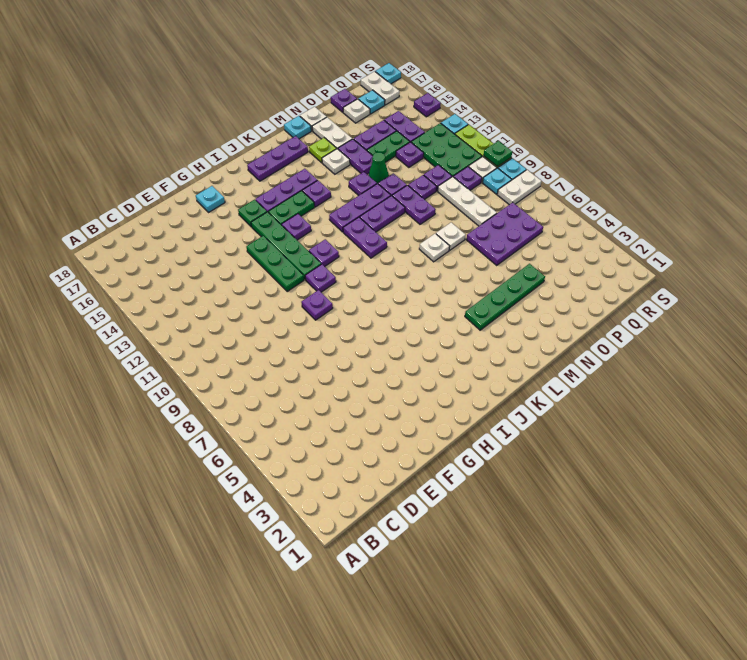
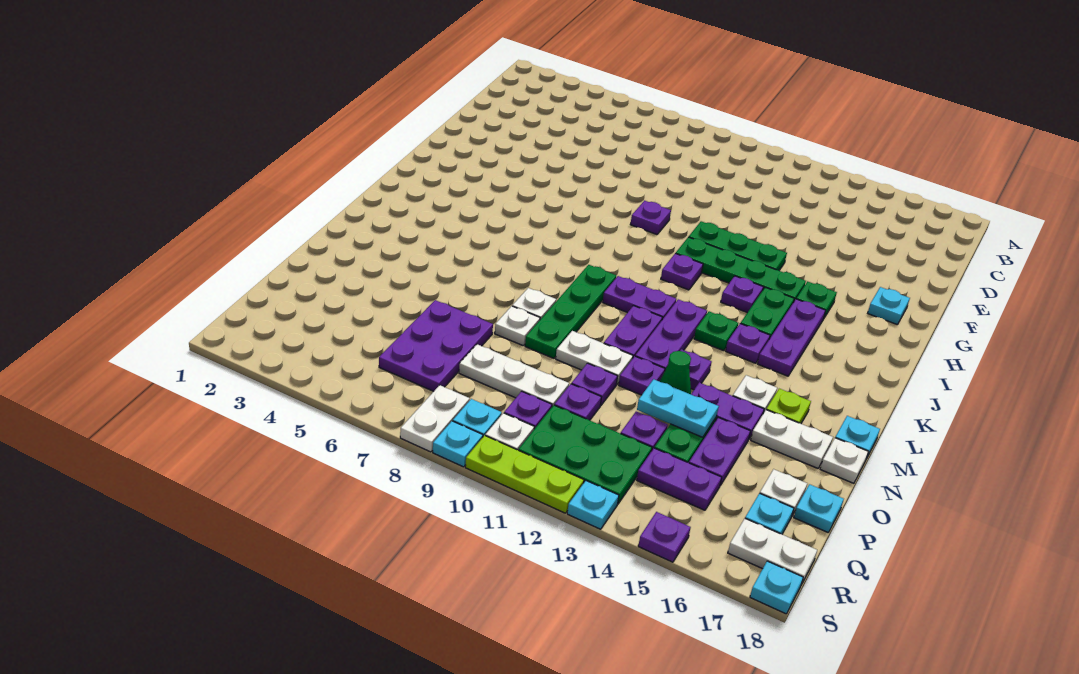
purple 1x1 plate [305,264,336,292] -> none
purple 1x3 plate [247,136,308,181] -> none
green 1x4 plate [465,264,545,330] -> green 1x4 plate moved to [525,265,616,358]
purple 1x2 plate [392,185,436,224] -> white 1x2 plate [556,331,633,385]
none -> cyan 1x2 plate [637,379,719,437]
purple 1x1 plate [331,89,357,112] -> cyan 1x1 plate [794,484,844,532]
green 1x1 plate [484,141,512,167] -> green 1x1 plate moved to [694,311,738,351]

